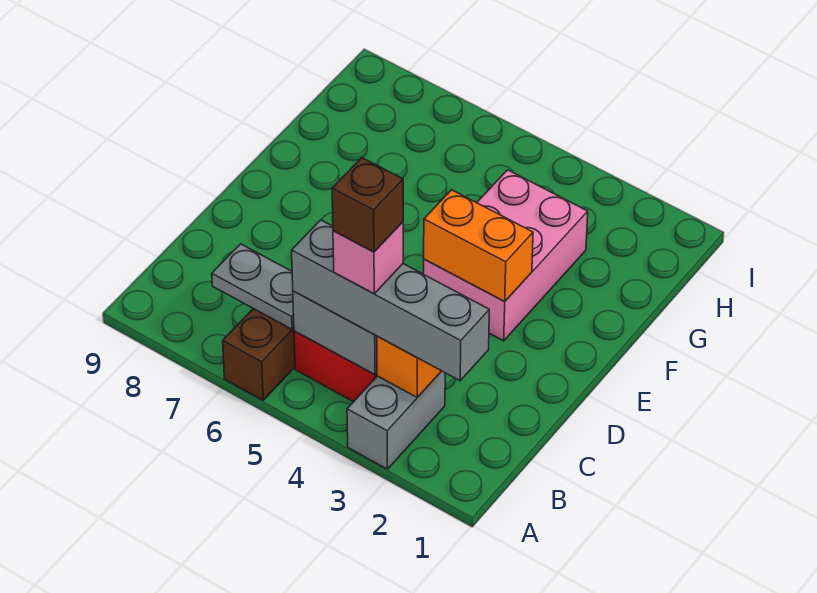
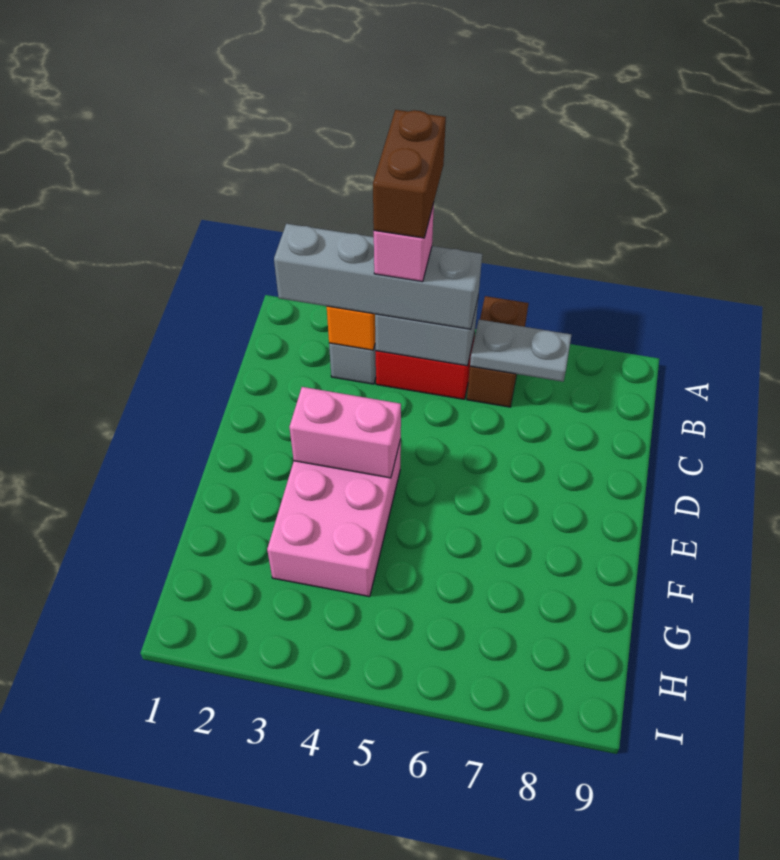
brown 1x1 brick [332,158,403,252] -> brown 1x2 brick [373,110,446,238]
orange 1x2 brick [424,190,533,302] -> pink 1x2 brick [289,387,401,478]

